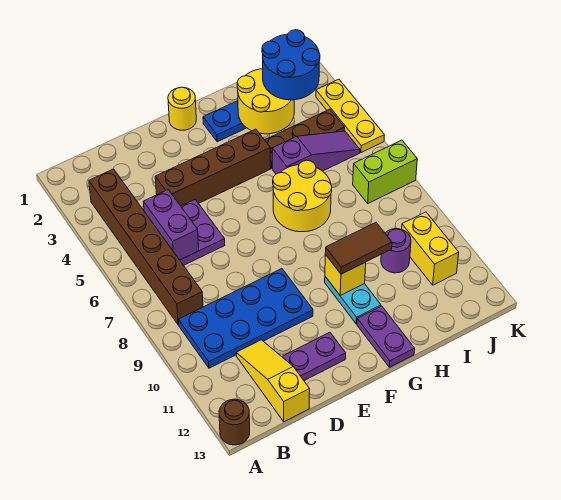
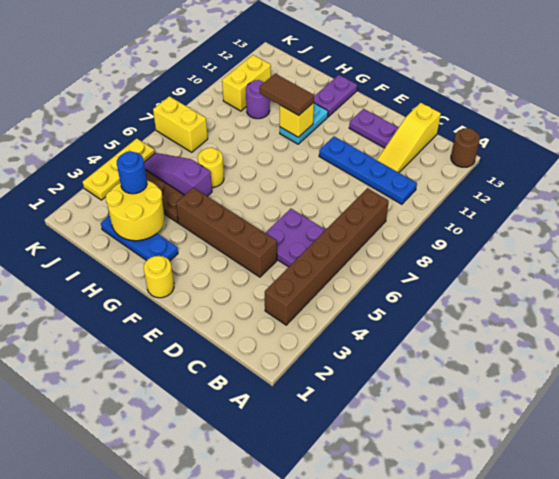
blue 2x4 plate [179,269,313,368] -> blue 1x4 plate [319,136,417,204]
purple 1x2 brick [143,190,199,260] -> none
yellow 2x2 round brick [273,160,332,232] -> yellow 1x1 round brick [198,148,224,187]
blue 2x2 round brick [262,30,320,100] -> blue 1x1 round brick [117,151,147,194]
lime 1x2 brick [353,140,417,203] -> yellow 1x2 brick [153,96,208,152]

